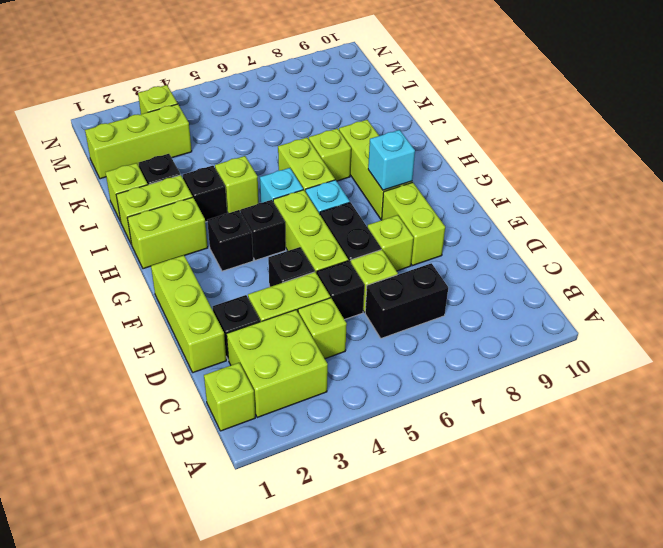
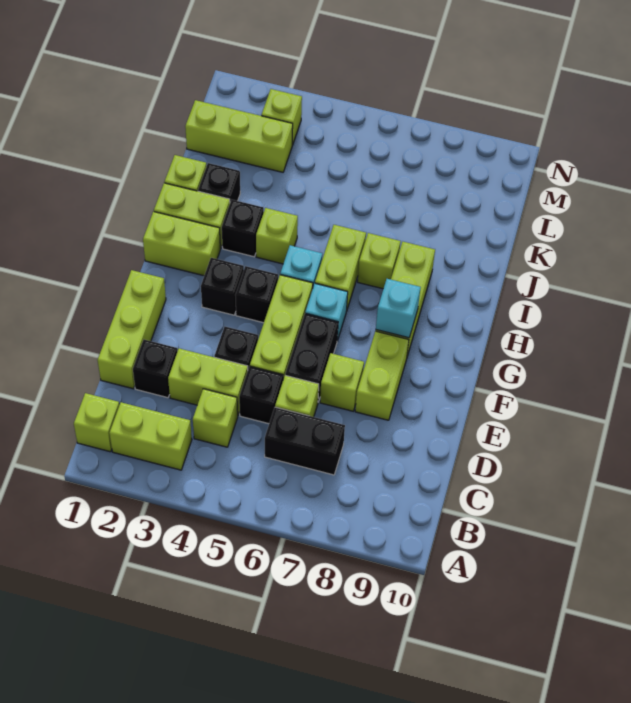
lime 2x2 brick [227,310,328,417] -> lime 1x2 brick [109,402,192,470]

